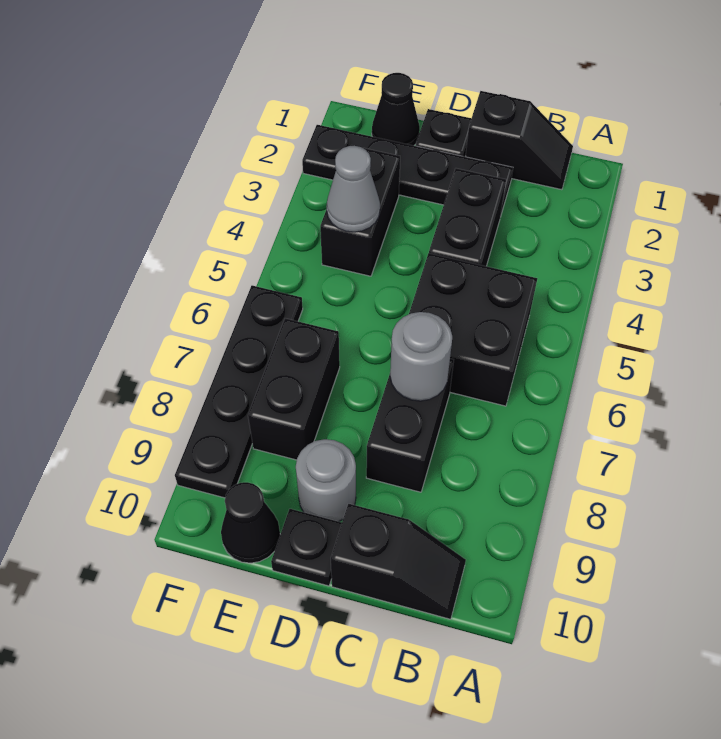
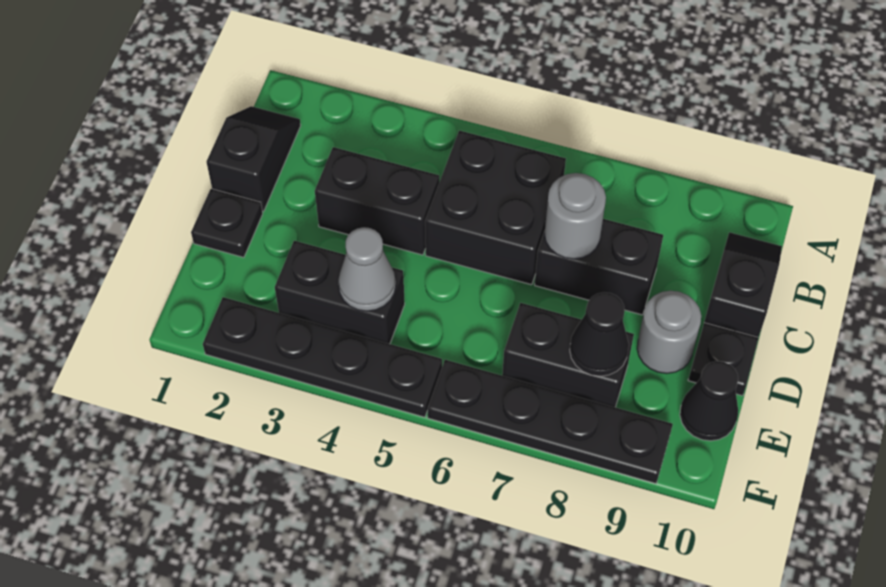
black 1x4 plate [302,125,513,217] -> black 1x4 plate turned to [203,297,442,417]
black 1x1 cone [372,73,420,146] -> black 1x1 cone moved to [570,293,629,376]

